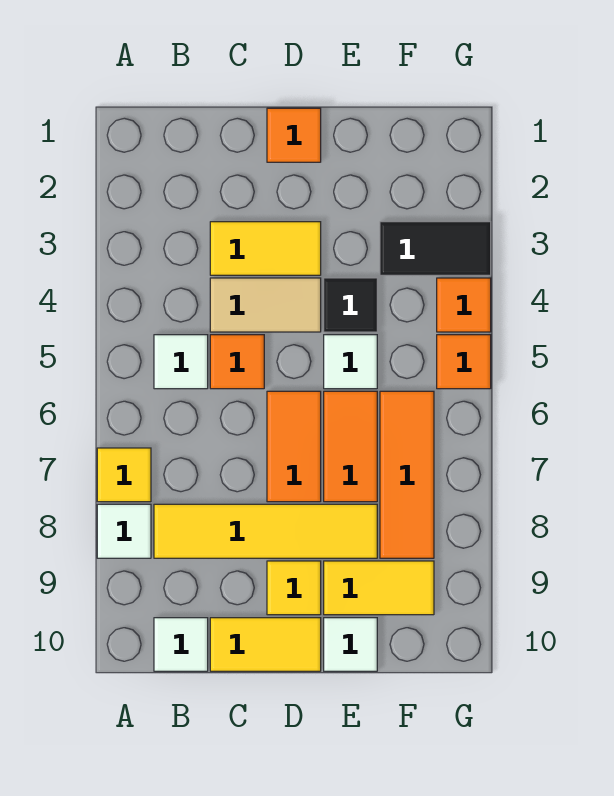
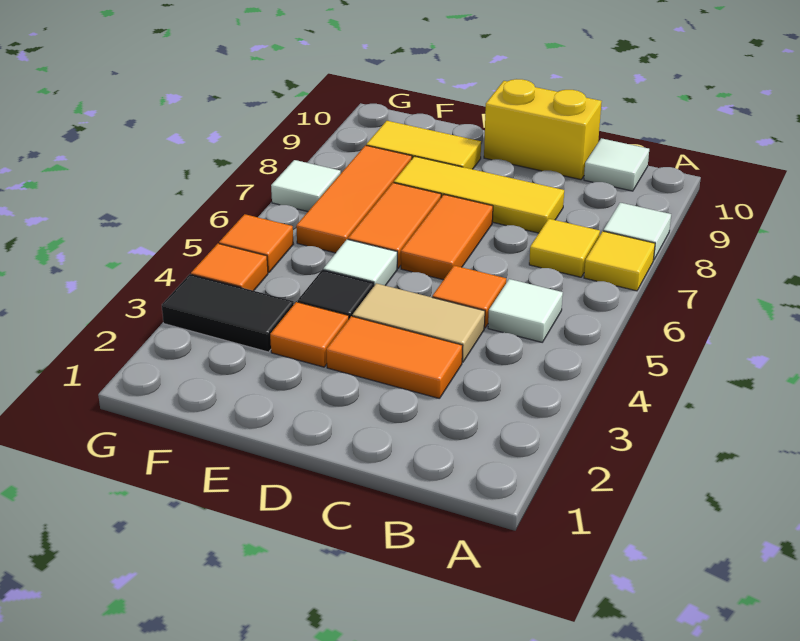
yellow 1x4 tile [154,504,377,558] -> yellow 1x3 tile [394,156,564,233]
yellow 1x2 tile [210,222,321,275] -> orange 1x2 tile [326,316,463,399]
yellow 1x2 tile [210,618,321,671] -> yellow 1x2 brick [484,79,602,180]
orange 1x1 tile [267,108,321,162] -> orange 1x1 tile moved to [270,302,349,367]
yellow 1x1 tile [267,561,321,615] -> yellow 1x1 tile moved to [529,219,600,277]
white 1x1 tile [324,618,377,671] -> white 1x1 tile moved to [271,160,341,212]

